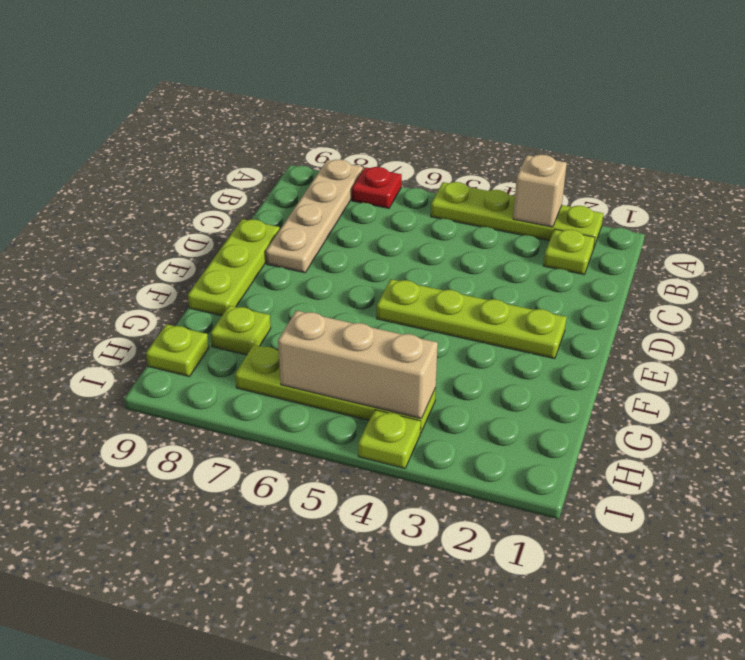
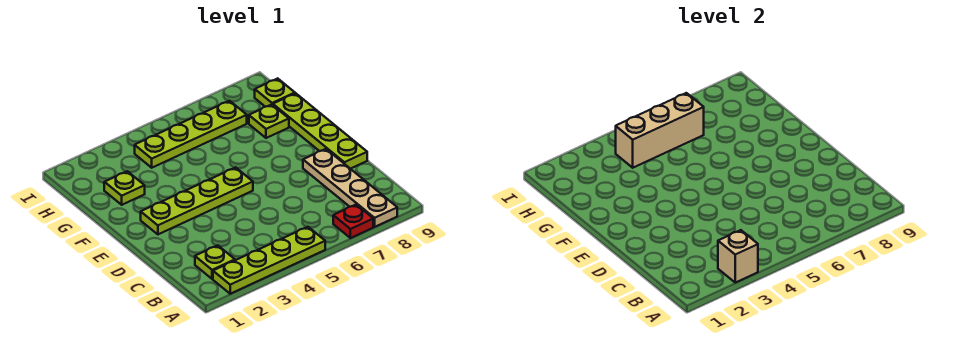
lime 1x3 plate [188,219,280,316] -> lime 1x4 plate [273,93,367,169]
lime 1x1 plate [358,410,421,468] -> lime 1x1 plate moved to [104,171,145,205]

